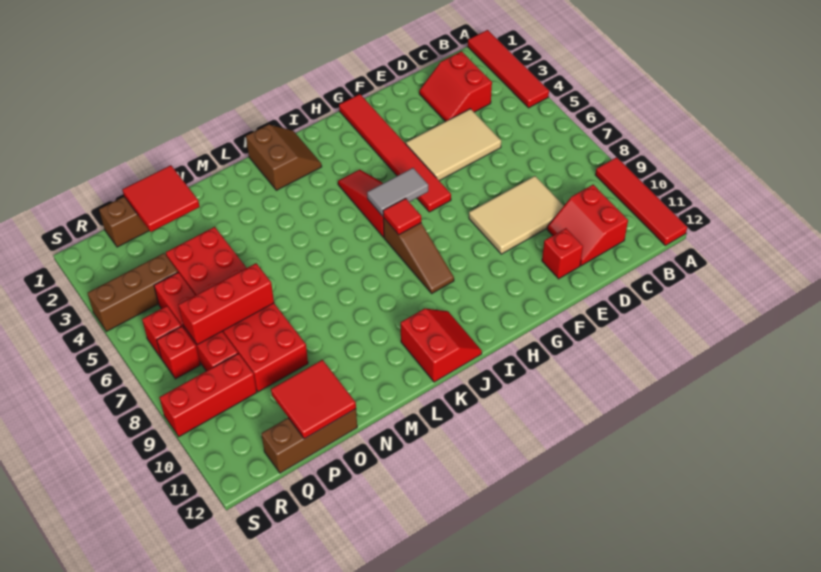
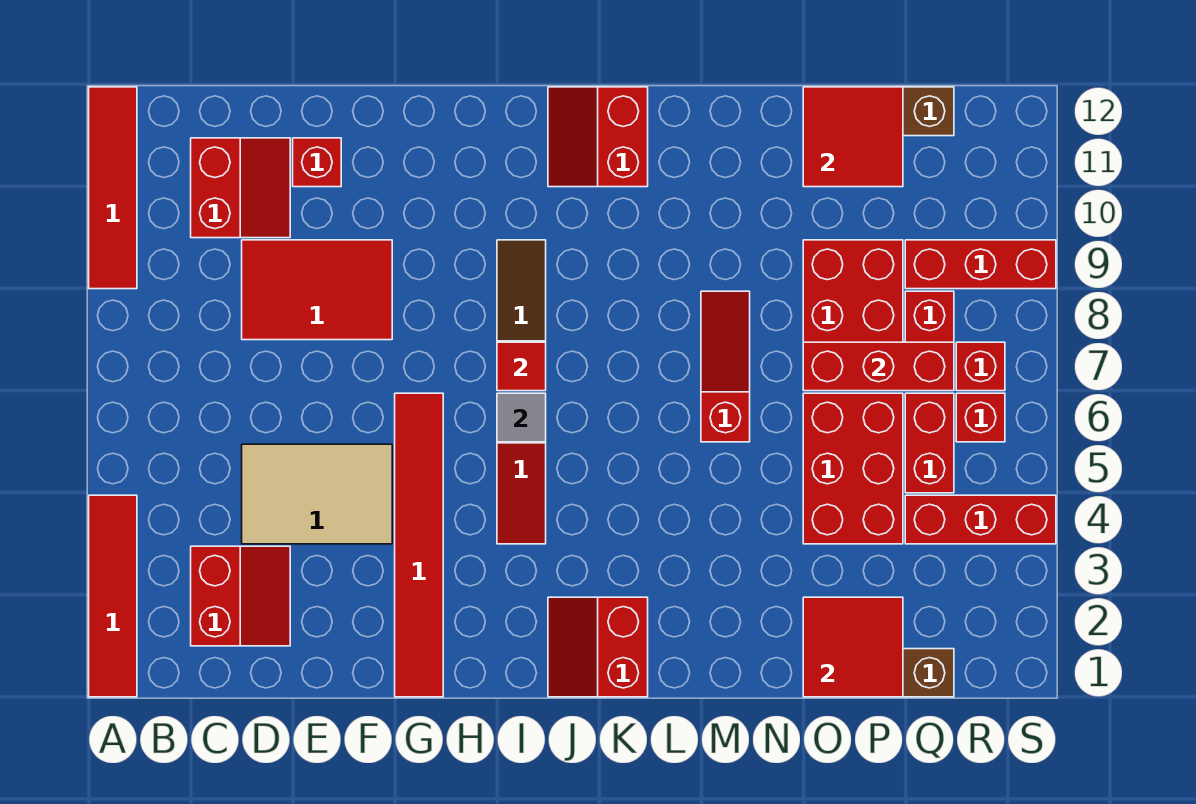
tan 2x3 tile [469,176,564,254] -> red 2x3 tile [242,240,392,340]
grey 1x2 tile [367,168,428,216] -> grey 1x1 tile [497,393,546,442]
brown 2x2 slope [246,124,322,190] -> red 2x2 slope [548,597,648,697]
none -> red 1x3 slope [701,291,750,442]
brown 1x3 brick [88,253,178,332] -> red 1x3 brick [905,495,1056,544]

